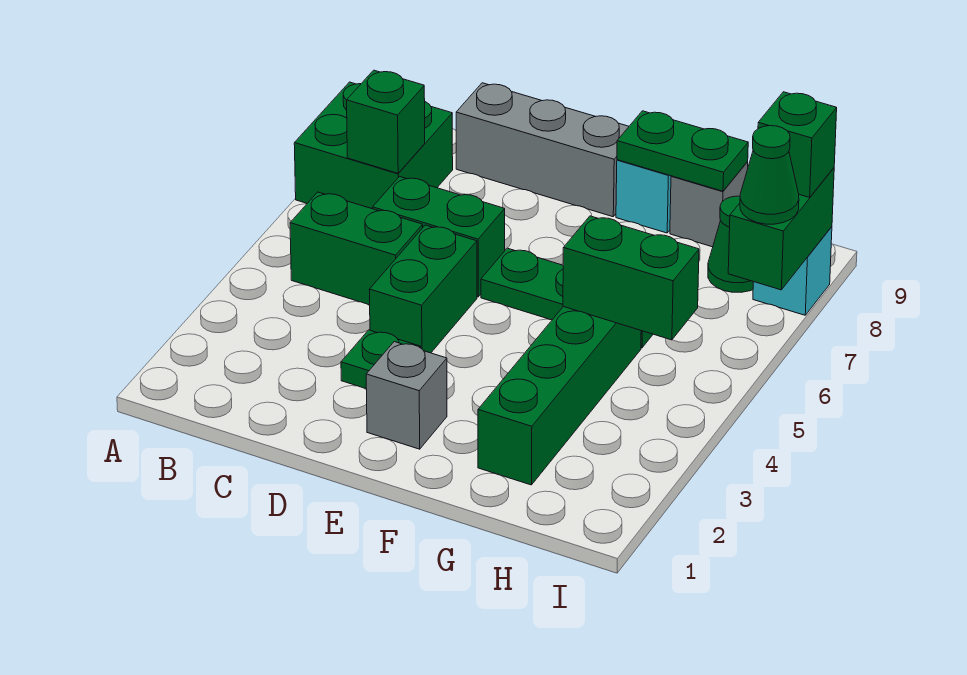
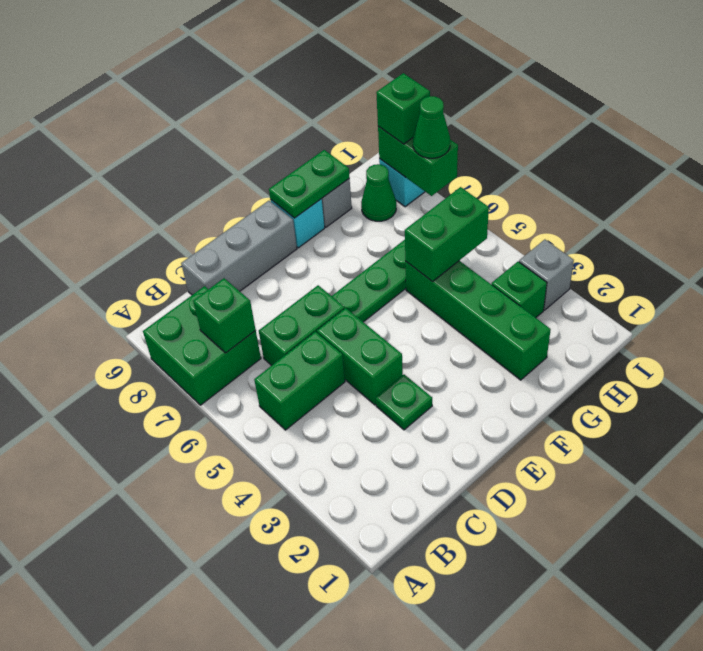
grey 1x1 brick [366,342,447,449] -> grey 1x1 brick moved to [519,240,574,310]
none -> green 1x1 brick [492,262,547,318]

